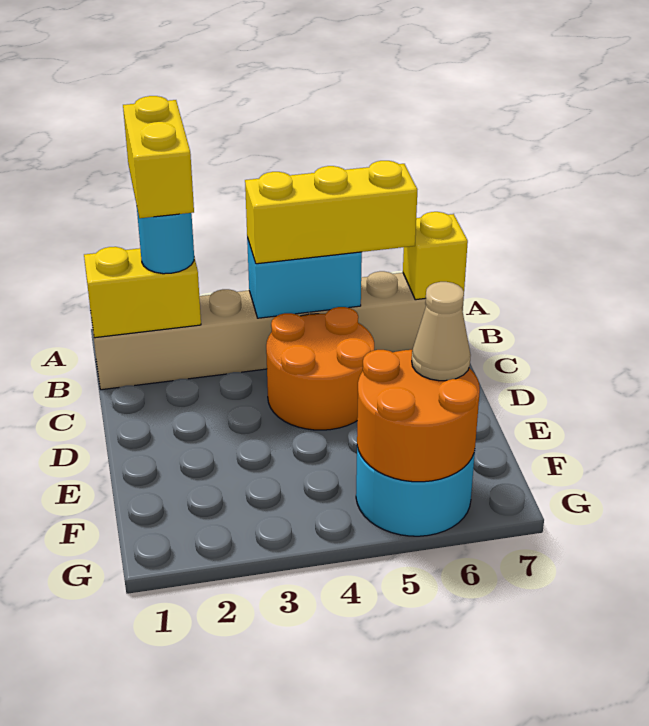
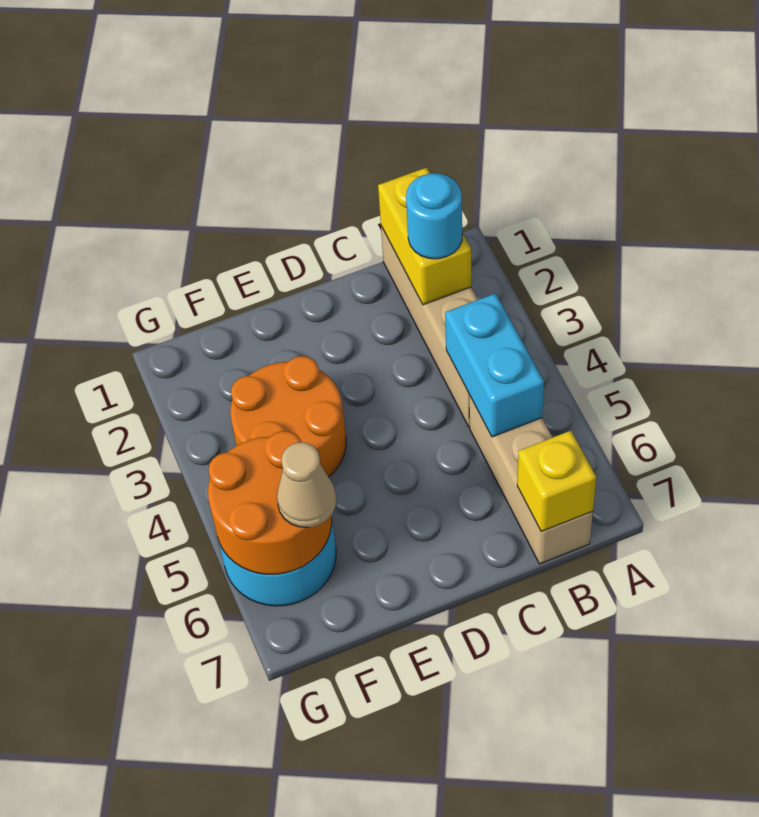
yellow 1x2 brick [123,96,194,218] -> none
yellow 1x3 brick [245,161,417,264] -> none
orange 2x2 round brick [266,307,374,430] -> orange 2x2 round brick moved to [230,356,346,477]

